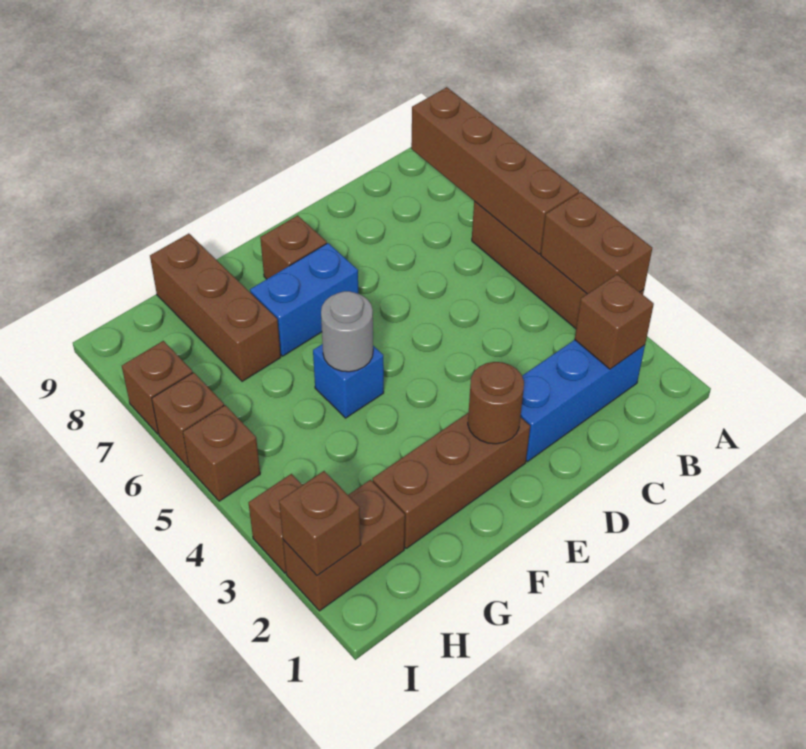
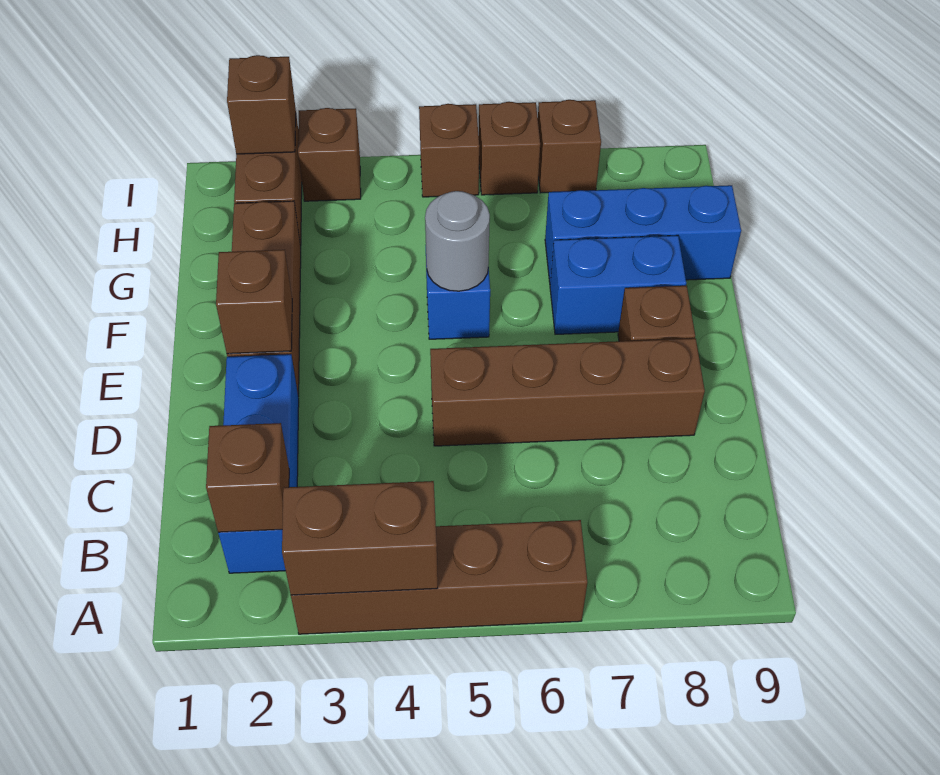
brown 1x4 brick [411,87,579,254] -> brown 1x4 brick moved to [430,338,705,446]
brown 1x1 round brick [468,362,524,444] -> brown 1x1 brick [216,250,292,354]
blue 1x2 brick [250,243,358,356] -> blue 1x2 brick turned to [550,235,686,334]
brown 1x3 brick [150,234,281,381] -> blue 1x3 brick [545,185,741,282]

